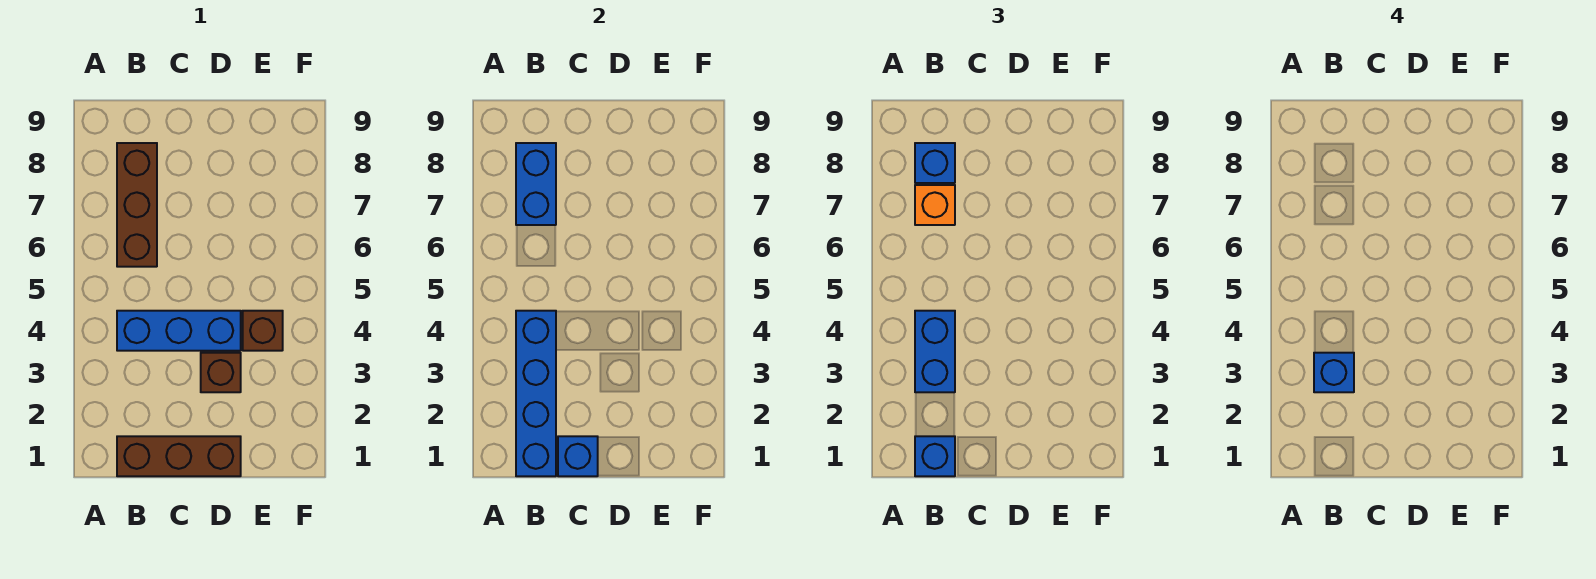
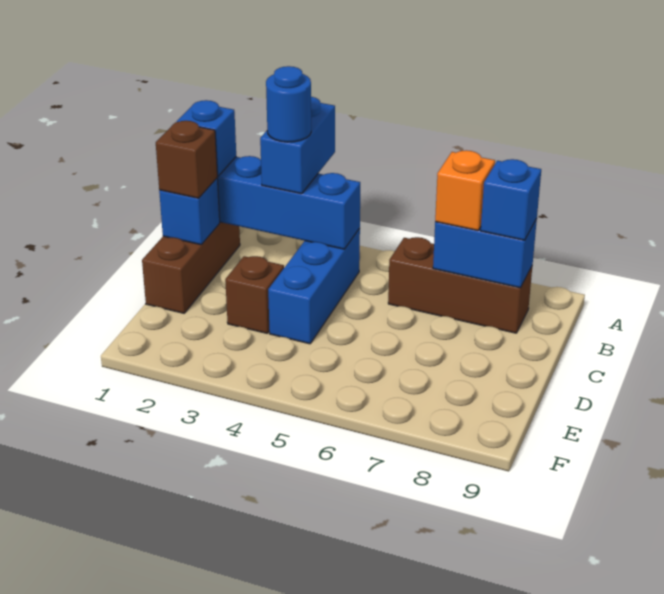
blue 1x2 brick [915,311,955,392] -> blue 1x2 brick turned to [260,97,335,194]
blue 1x1 brick [1314,353,1354,392] -> blue 1x1 round brick [266,66,311,142]
brown 1x1 brick [243,311,283,351] -> brown 1x1 brick moved to [156,121,218,198]

